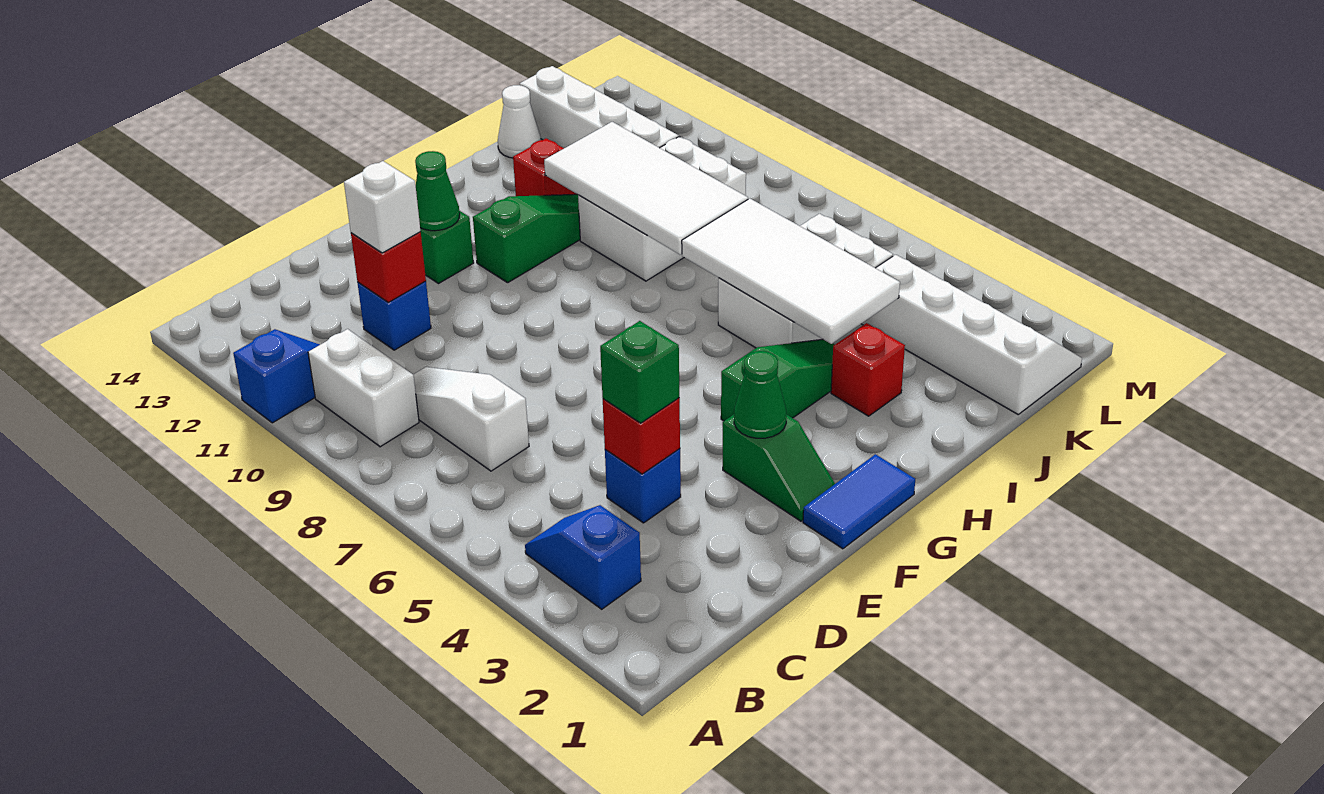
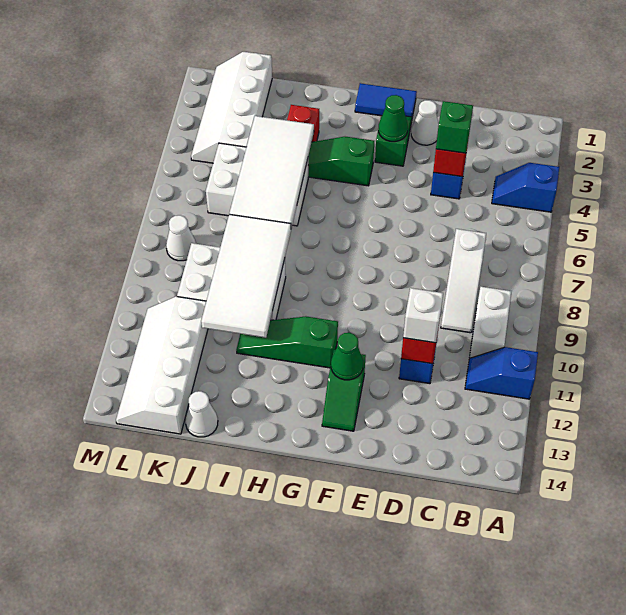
blue 1x2 slope [525,505,641,609] -> blue 1x2 slope turned to [492,163,559,212]
none -> white 1x1 cone [411,100,439,145]
red 1x1 brick [513,138,576,196] -> none
none -> white 1x1 cone [166,215,196,261]

